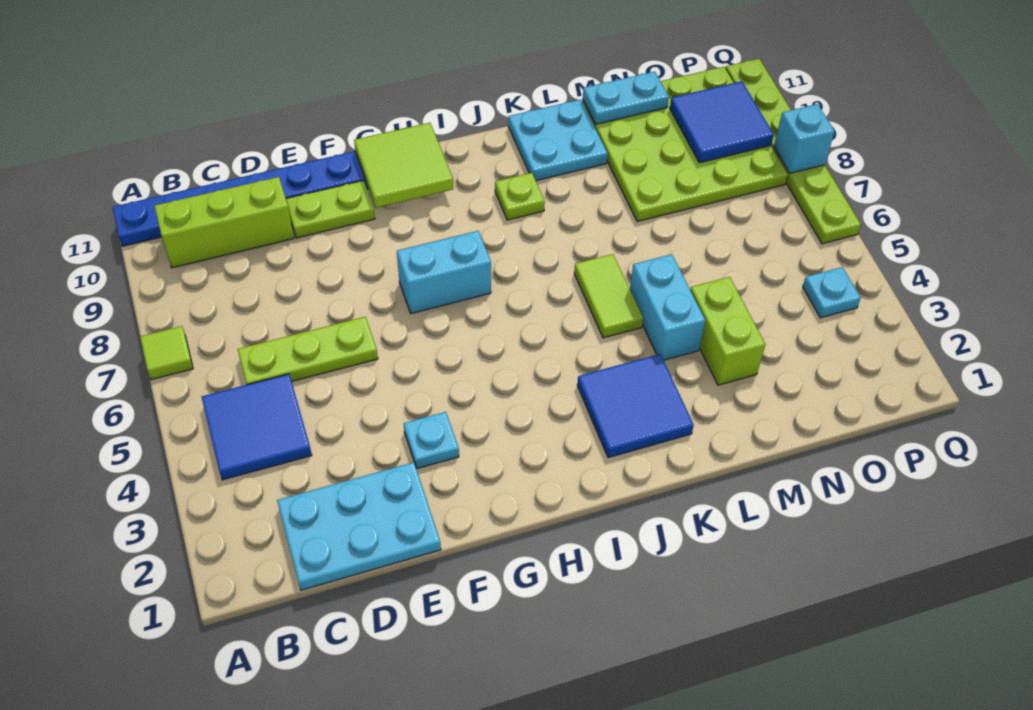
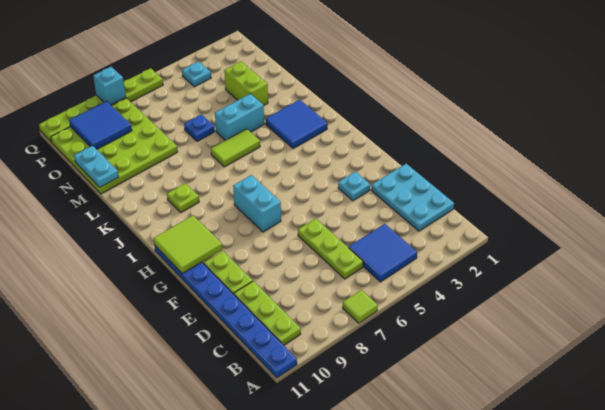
lime 1x3 brick [154,177,294,268] -> lime 1x3 plate [234,281,301,345]
cyan 2x2 plate [508,99,608,181] -> none
lime 1x2 brick [690,277,765,385] -> lime 1x2 brick turned to [224,62,268,105]
none -> blue 1x1 plate [184,115,215,142]

